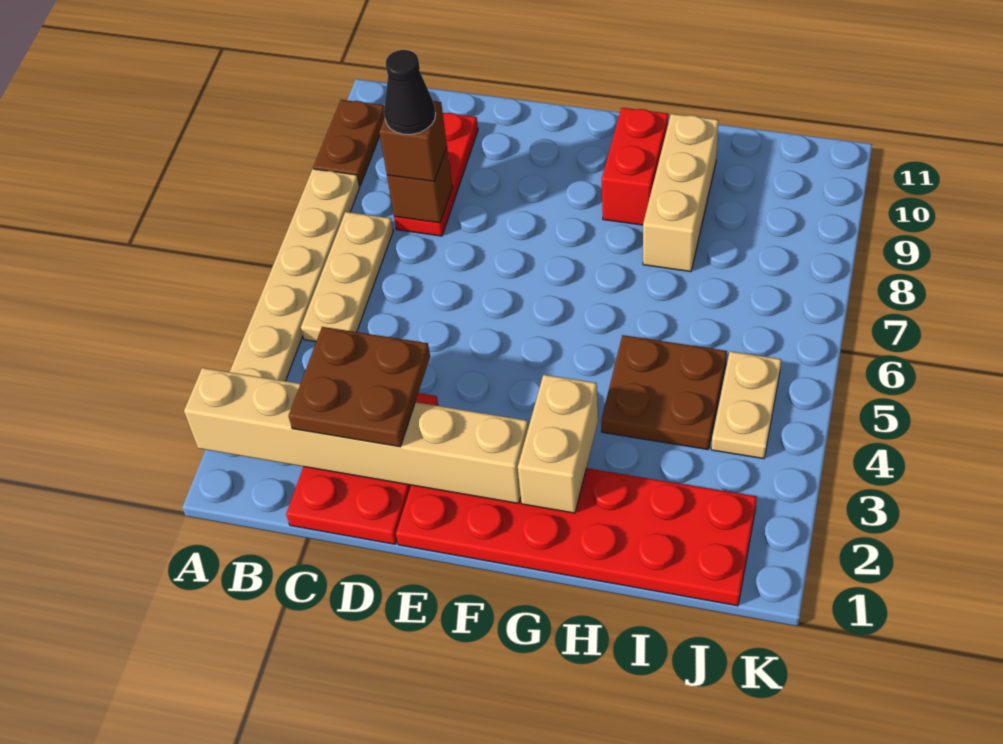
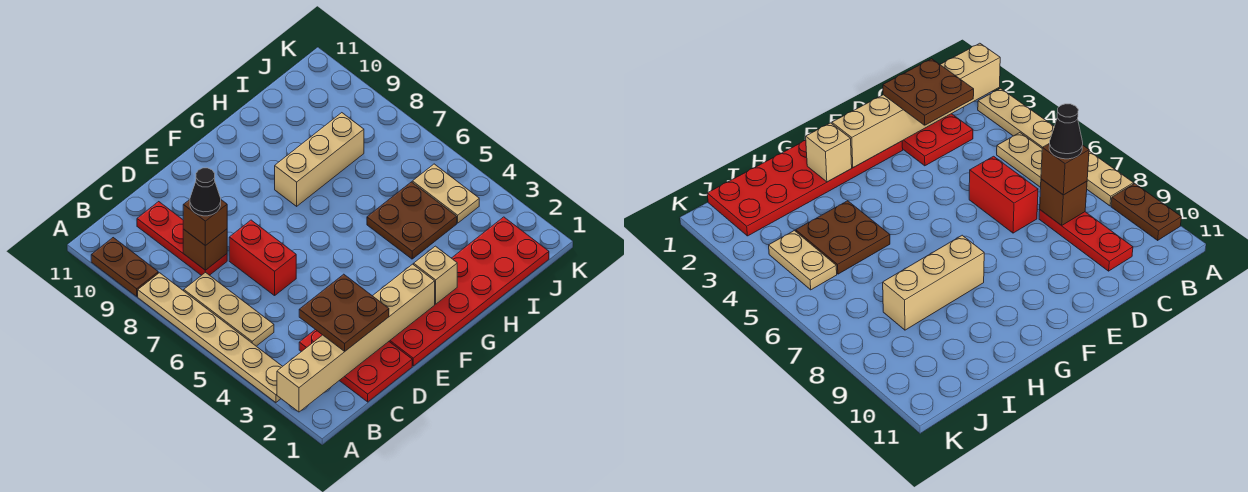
tan 1x2 brick [518,375,598,513] -> tan 1x1 brick [414,246,457,304]
red 1x2 brick [602,108,668,225] -> red 1x2 brick moved to [229,220,296,296]
tan 1x3 brick [643,114,718,272] -> tan 1x3 brick turned to [275,113,364,206]

